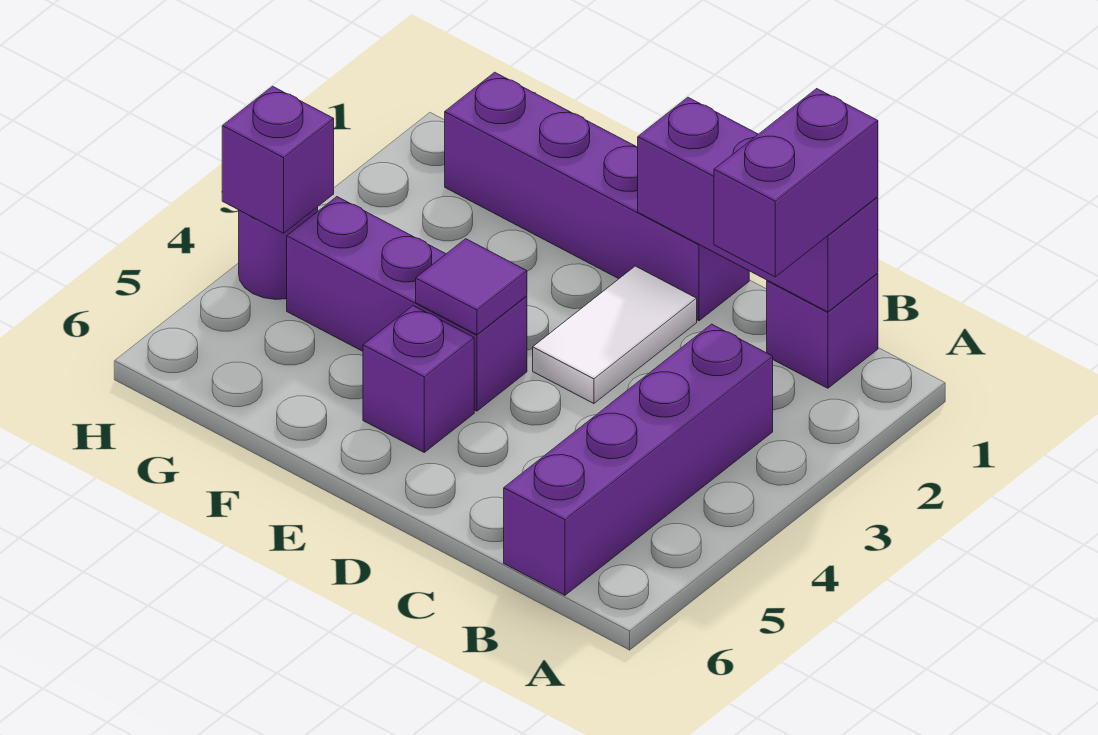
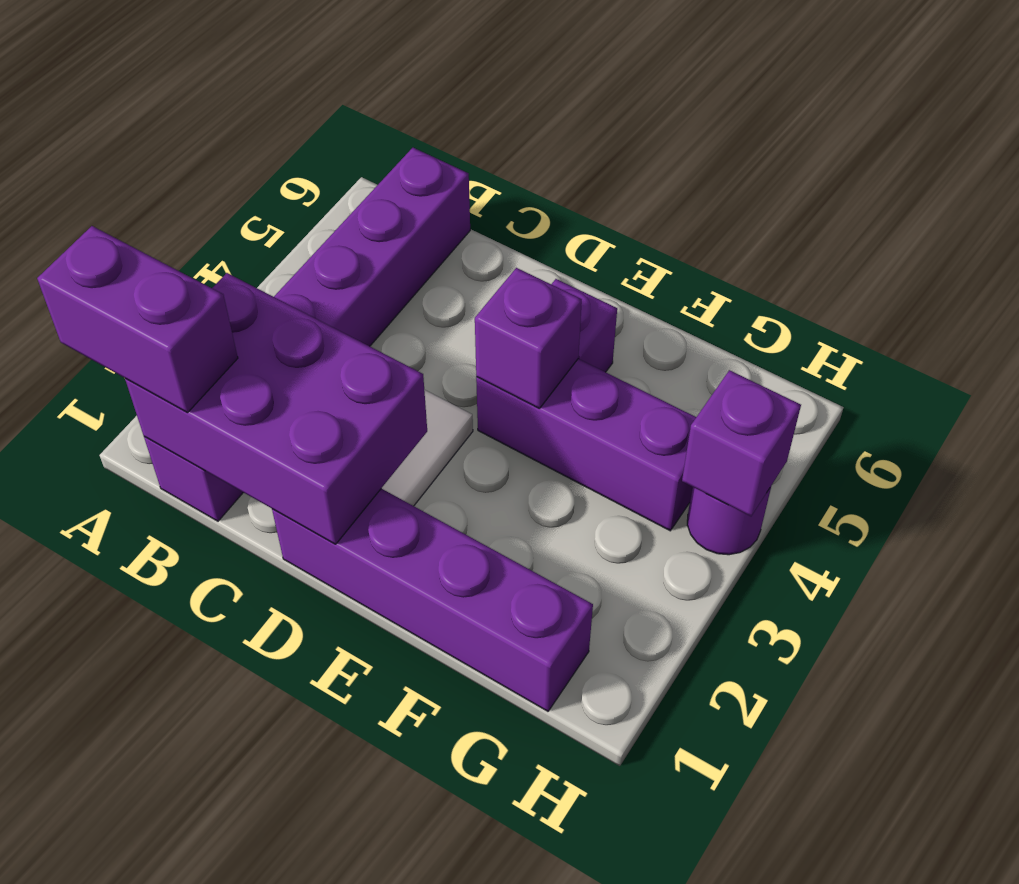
purple 1x3 brick [638,97,878,312] -> purple 2x3 brick [125,273,427,544]
purple 1x2 brick [714,89,878,277] -> purple 1x2 brick turned to [37,226,238,413]
purple 1x1 tile [416,239,527,335] -> purple 1x1 brick [475,268,582,409]

